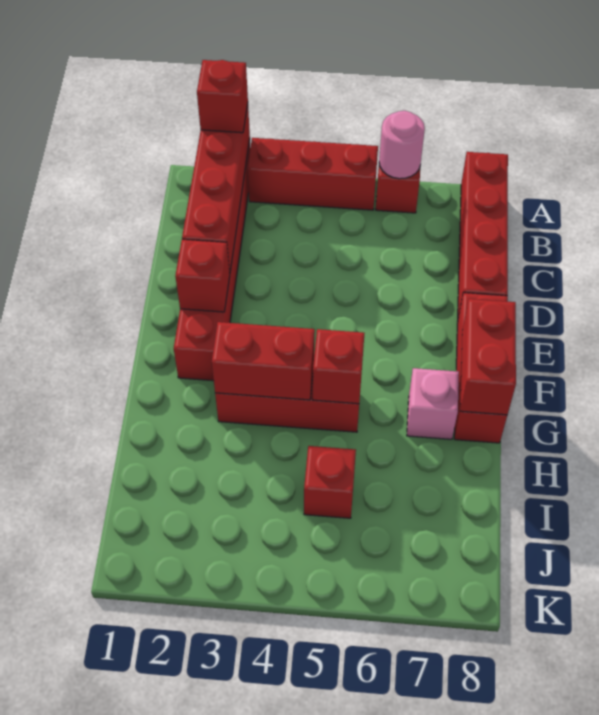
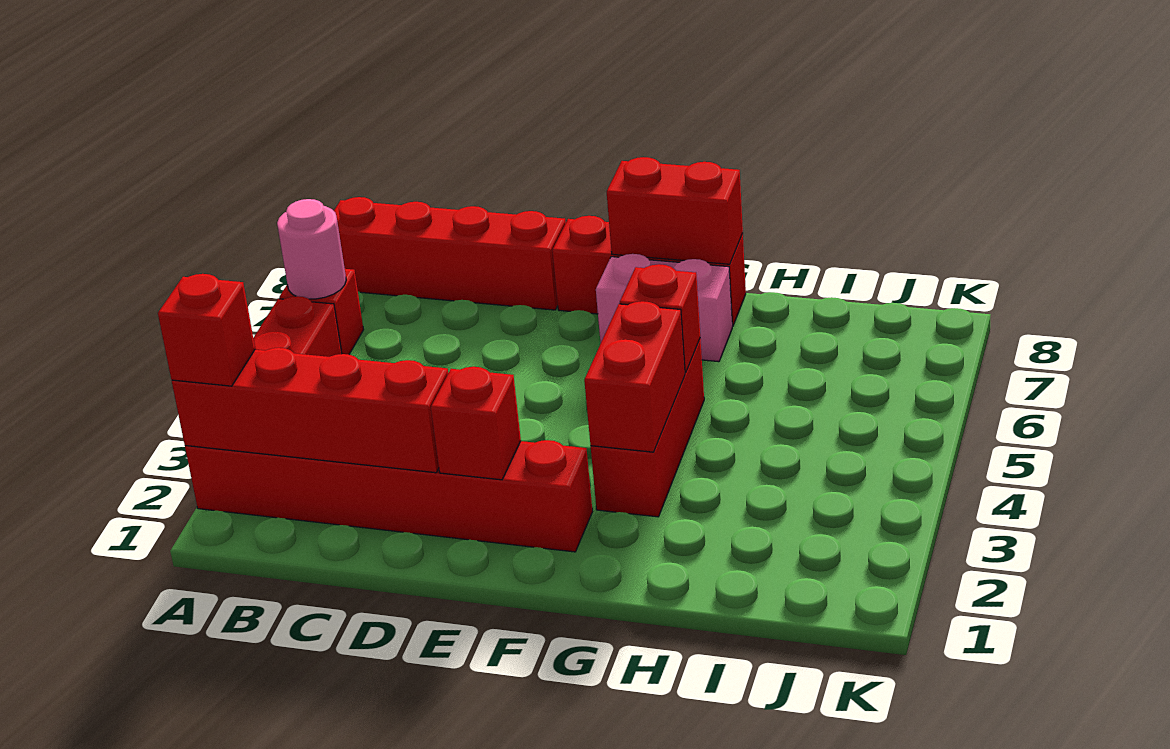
pink 1x1 brick [407,368,459,439] -> pink 1x2 brick [596,254,732,362]
red 1x1 brick [304,446,356,518] -> none

